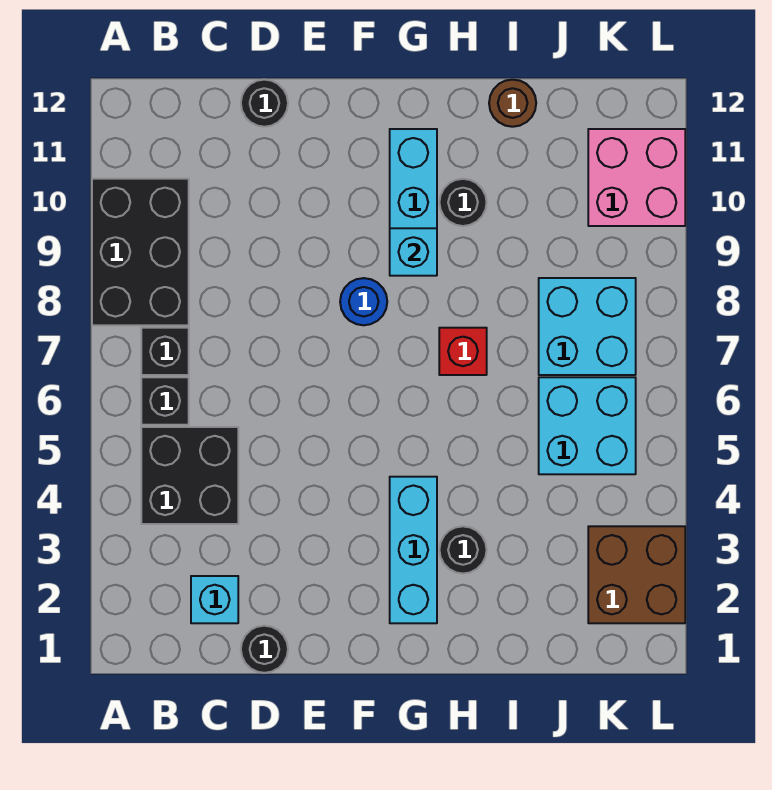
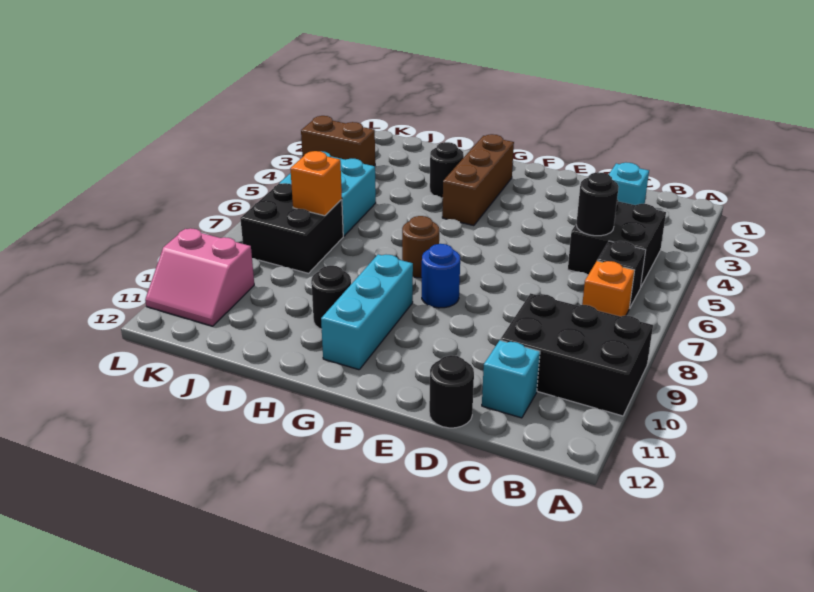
black 2x3 brick [92,179,189,325] -> black 2x3 brick turned to [500,293,653,416]
black 1x1 brick [141,328,189,375] -> orange 1x1 brick [582,261,634,316]
black 1x1 round brick [241,626,288,673] -> black 1x1 round brick moved to [576,172,619,236]
cyan 1x3 brick [390,477,437,623] -> brown 1x3 brick [442,134,514,226]
cyan 1x1 brick [390,228,437,276] -> cyan 1x1 brick moved to [482,340,540,418]
red 1x1 brick [439,328,487,375] -> none
brown 1x1 round brick [489,80,536,127] -> brown 1x1 round brick moved to [402,216,439,278]
cyan 2x2 brick [539,278,636,375] -> black 2x2 brick [240,183,343,273]
none -> orange 1x1 brick [290,151,342,216]
brown 2x2 brick [588,526,685,623] -> brown 1x2 brick [301,116,375,166]
pink 2x2 brick [588,129,685,226] -> pink 2x2 slope [145,228,254,326]

